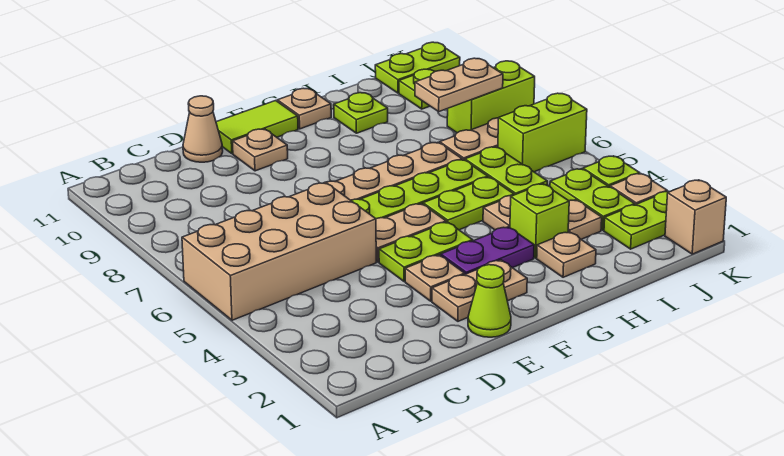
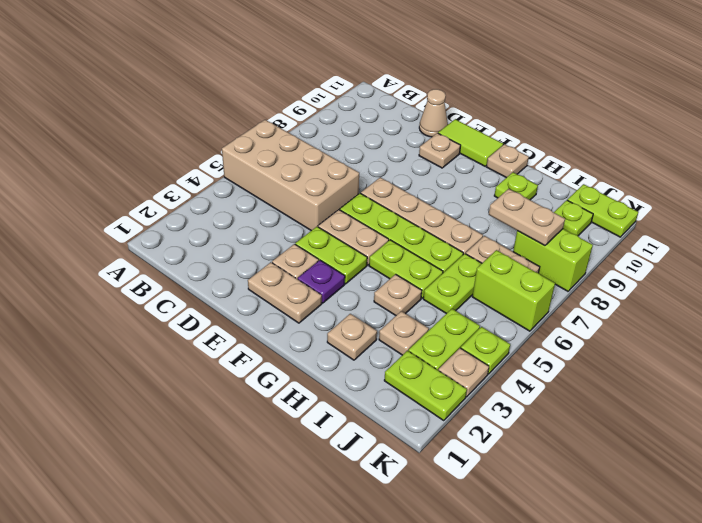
lime 1x1 cone [468,265,511,337] -> none
purple 1x2 plate [441,227,534,274] -> purple 1x1 plate [298,260,345,303]
lime 1x1 brick [510,184,569,258] -> none
tan 1x1 brick [665,180,726,254] -> none

